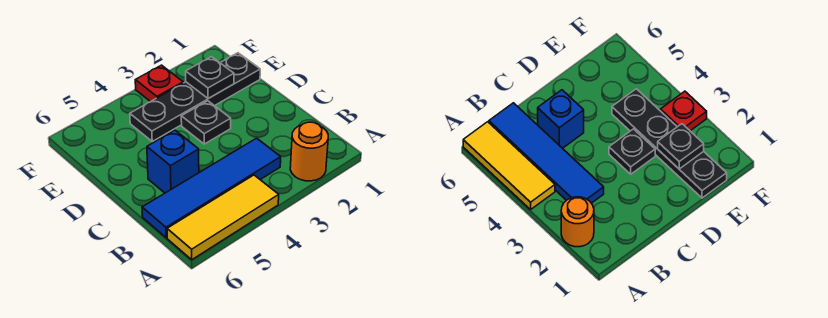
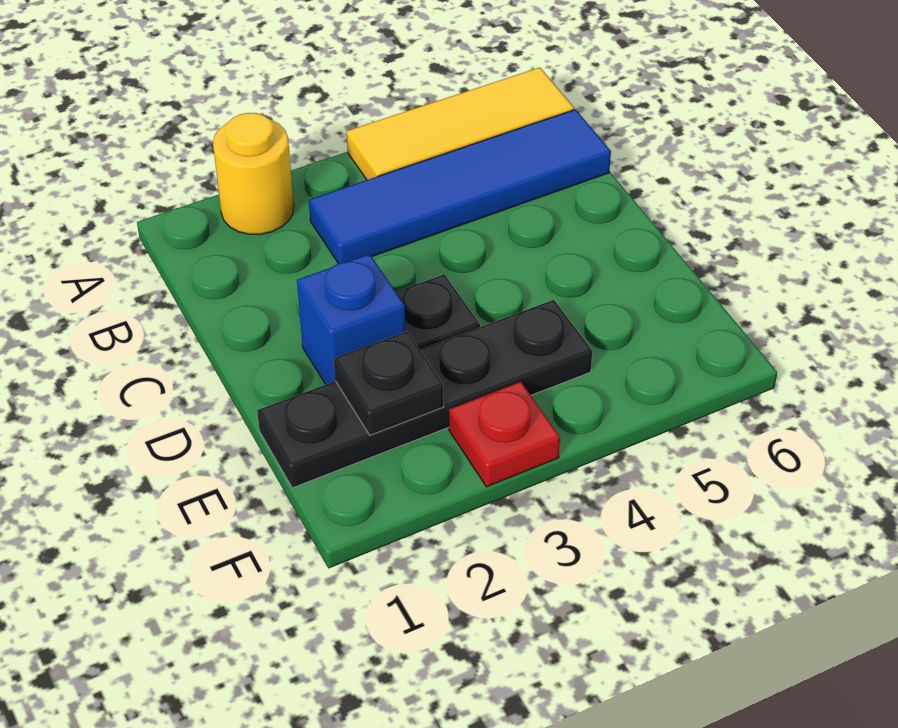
orange 1x1 round brick [290,122,328,181] -> yellow 1x1 round brick [213,113,294,234]
blue 1x1 brick [147,130,199,193] -> blue 1x1 brick moved to [297,254,405,385]

